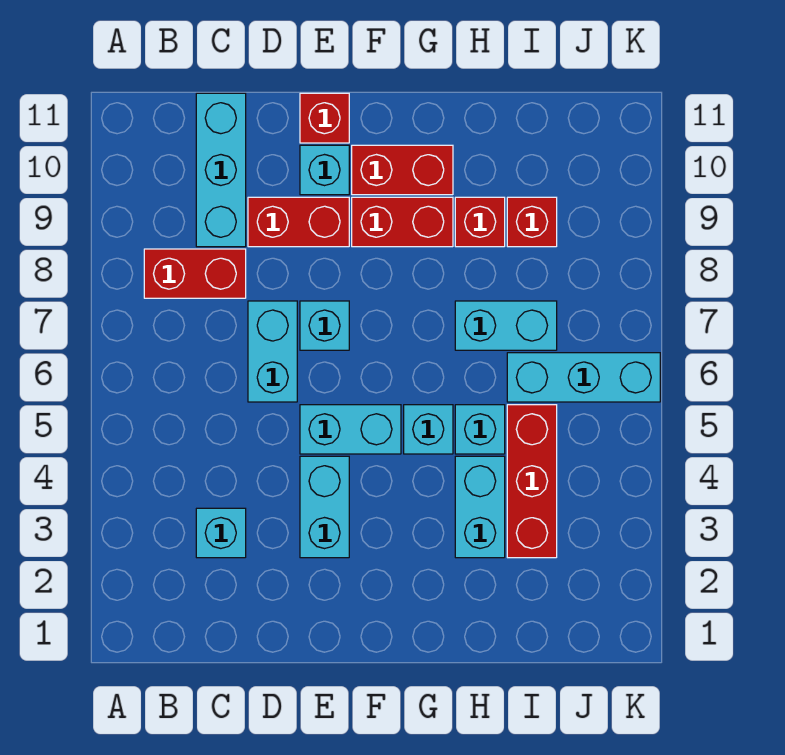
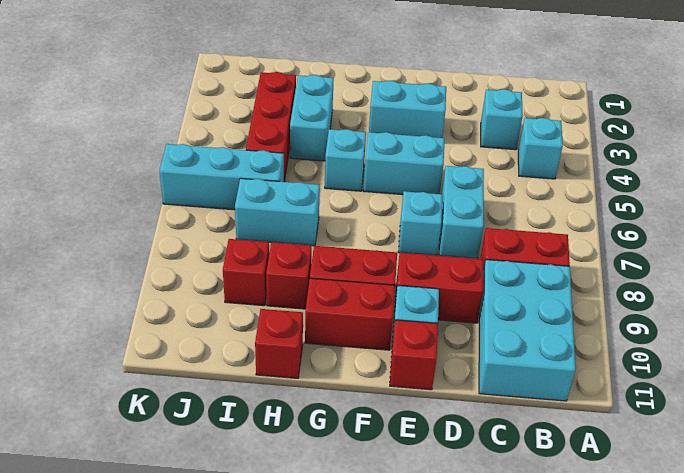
cyan 1x3 brick [196,93,246,247] -> cyan 2x3 brick [479,260,576,401]
cyan 1x2 brick [300,456,349,558] -> cyan 1x2 brick turned to [369,81,446,138]
cyan 1x1 brick [455,405,505,454] -> cyan 1x1 brick moved to [518,118,563,179]
none -> red 1x1 brick [255,309,303,378]

